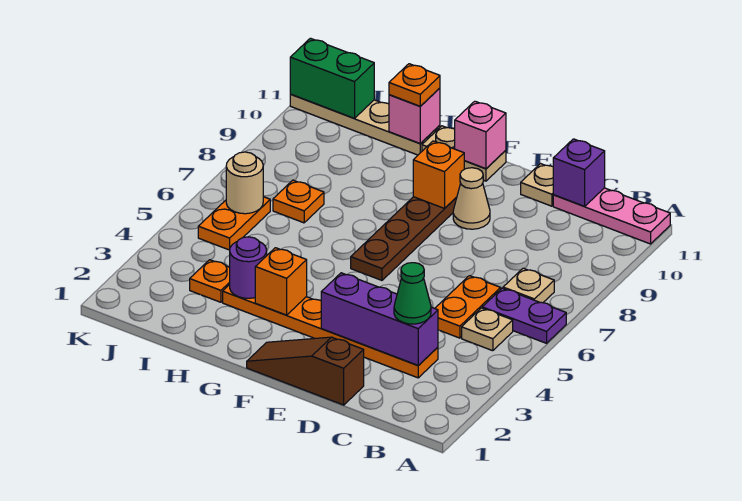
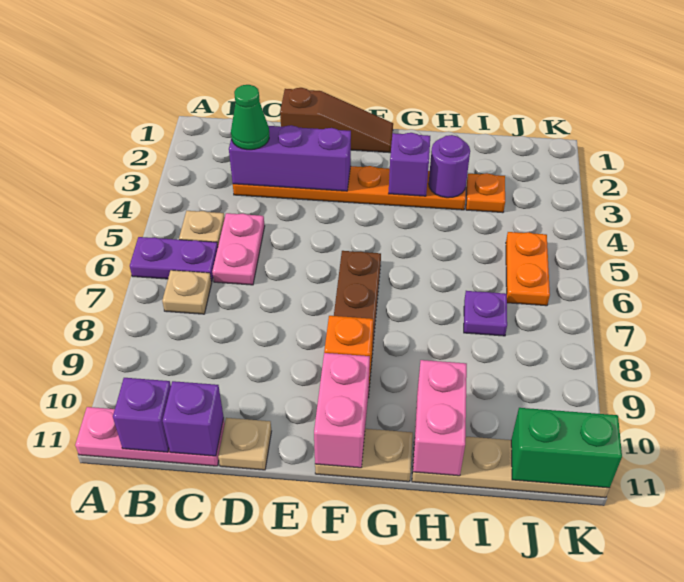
none -> purple 1x1 brick [113,378,171,452]
orange 1x2 plate [435,276,501,338] -> pink 1x2 plate [212,213,265,285]
tan 1x1 cone [453,168,490,229] -> none
pink 1x1 brick [455,101,506,169] -> pink 1x2 brick [314,353,370,468]
orange 1x1 brick [255,248,307,315] -> purple 1x1 brick [389,133,430,196]
pink 1x1 brick [389,88,440,144] -> pink 1x2 brick [413,360,467,476]
orange 1x1 plate [389,64,440,106] -> none
orange 1x1 plate [273,180,324,223] -> purple 1x1 plate [464,291,507,336]
tan 1x1 round brick [226,152,263,214] -> none

